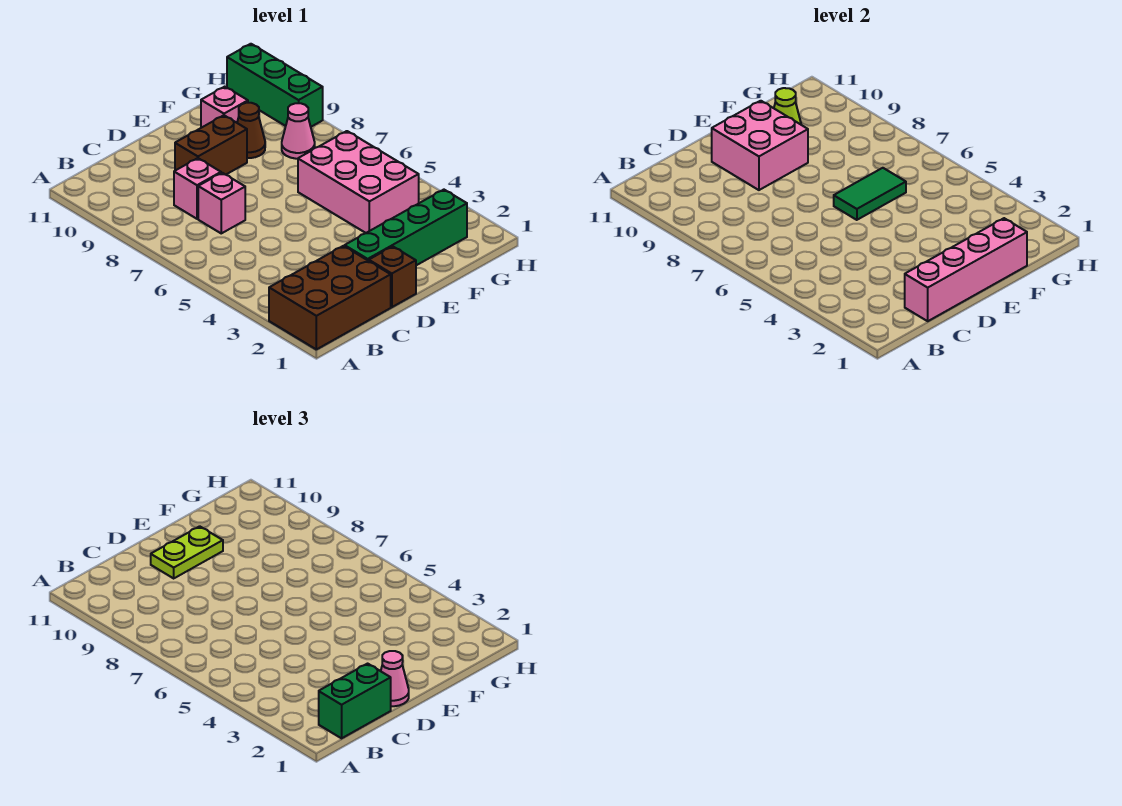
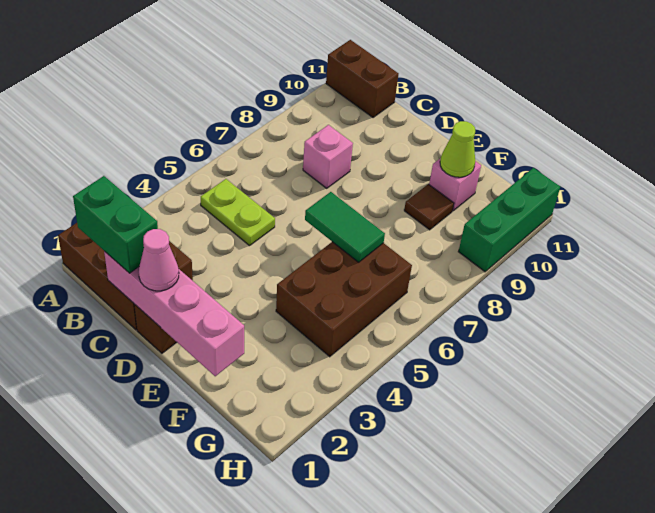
pink 1x1 brick [198,173,245,233] -> none
green 1x4 brick [345,190,467,265] -> none
brown 1x2 brick [175,115,247,175] -> brown 1x2 brick moved to [326,40,398,118]
pink 2x2 brick [712,101,808,190] -> none
lime 1x2 plate [151,526,223,578] -> lime 1x2 plate moved to [201,179,275,246]
pink 2x3 brick [298,131,419,233] -> brown 2x3 brick [276,242,412,357]
brown 1x1 cone [237,103,265,158] -> brown 1x1 tile [404,184,454,230]
pink 1x1 cone [282,103,315,159] -> none

